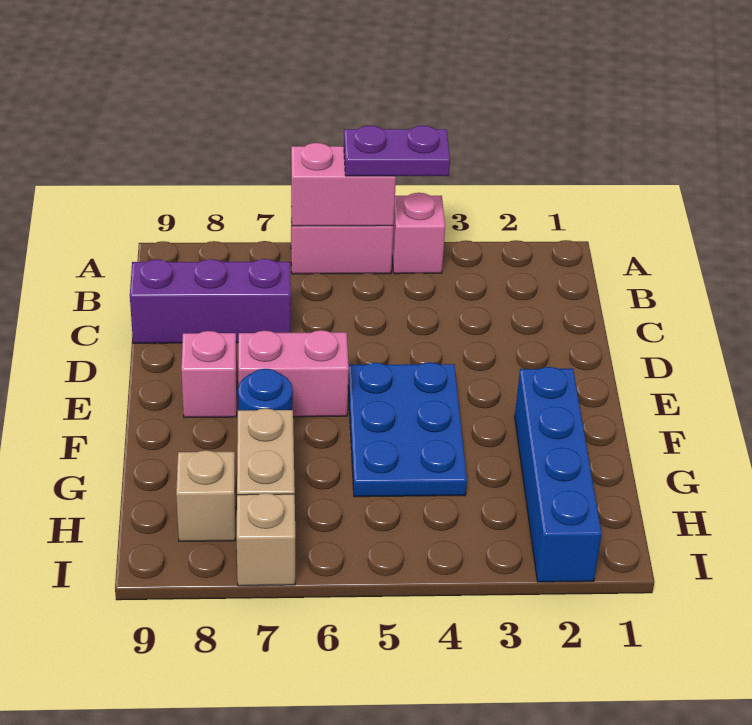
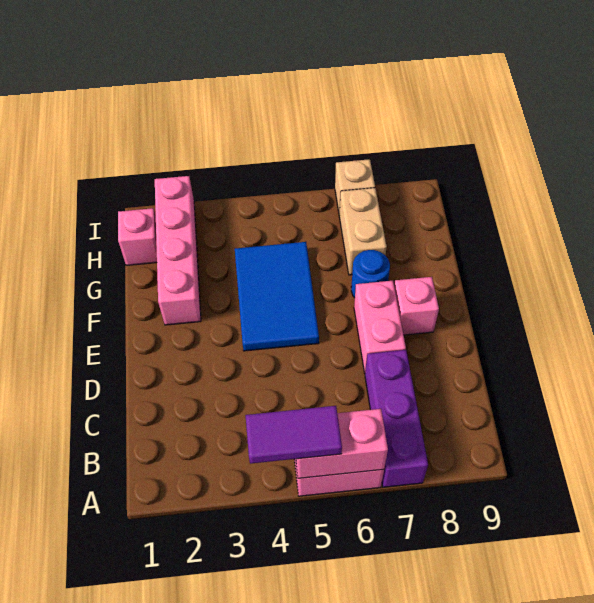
pink 1x1 brick [392,193,445,274] -> pink 1x1 brick moved to [118,208,157,265]
purple 1x2 plate [344,126,450,176] -> purple 1x2 tile [245,406,342,464]
purple 1x3 brick [130,259,291,343] -> purple 1x3 brick turned to [365,350,428,487]
blue 2x3 plate [348,362,467,497] -> blue 2x3 tile [235,242,319,351]
pink 1x2 brick [238,330,349,417] -> pink 1x2 brick turned to [354,281,406,373]
blue 1x4 brick [515,367,602,582] -> pink 1x4 brick [155,176,201,325]
tan 1x1 brick [176,450,236,541] -> none

